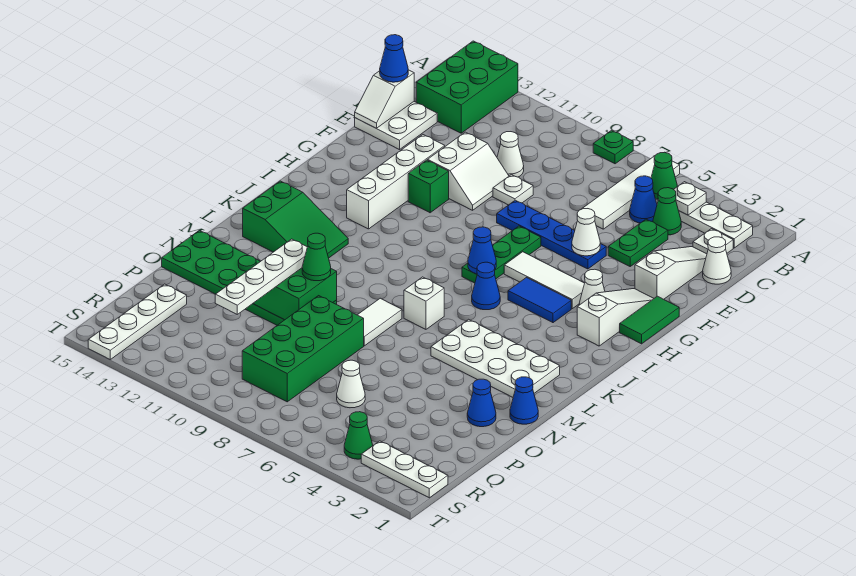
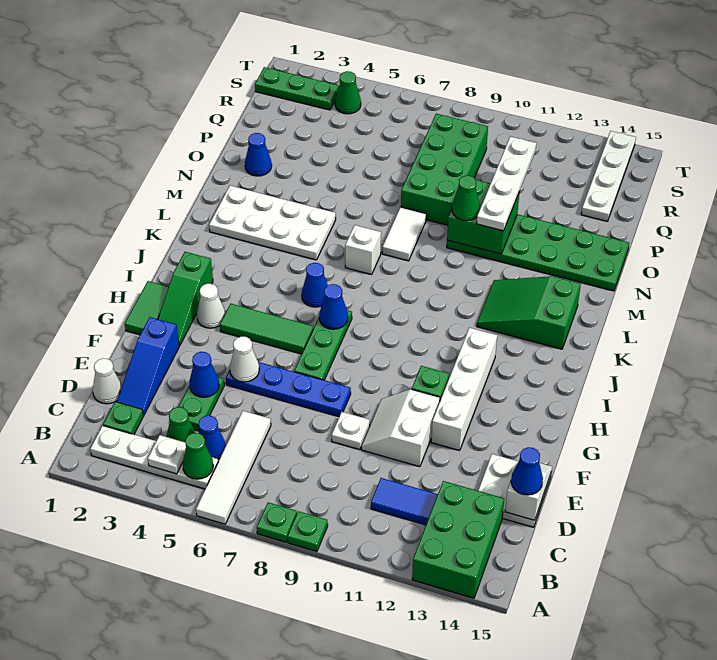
none -> green 1x1 plate [287,511,328,552]
white 1x1 plate [693,229,733,254] -> green 1x1 plate [103,402,143,434]
white 1x3 slope [635,247,707,299] -> blue 1x3 slope [117,317,179,415]
white 1x1 cone [497,132,524,177] -> none
white 1x3 slope [577,289,654,346] -> green 1x3 slope [158,252,213,346]
white 1x3 tile [504,252,585,309] -> green 1x3 tile [220,304,314,354]
blue 1x2 tile [508,278,571,323] -> blue 1x2 tile moved to [371,478,438,525]
blue 1x1 cone [510,377,538,424] -> blue 1x1 cone moved to [189,352,219,397]
white 1x1 cone [337,360,365,408] -> none
white 1x3 plate [361,441,448,498] -> green 1x3 plate [255,67,339,110]

